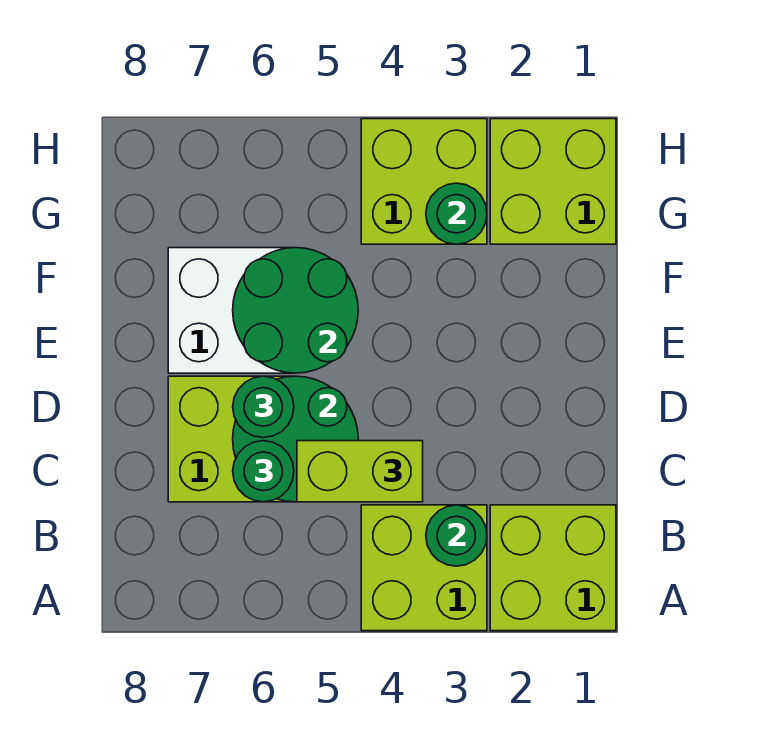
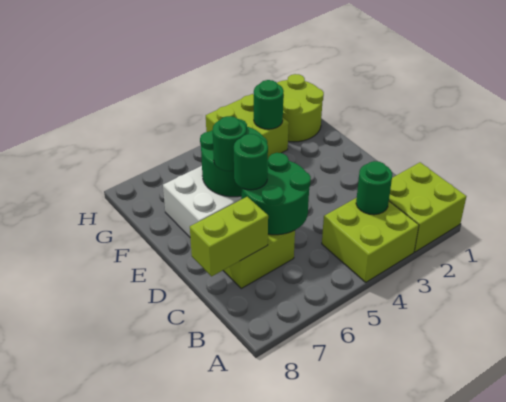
lime 1x2 brick [297,441,423,502] -> lime 1x2 brick moved to [190,197,268,276]
green 1x1 round brick [233,441,294,502] -> green 1x1 round brick moved to [213,116,246,171]
lime 2x2 brick [490,119,616,244] -> lime 2x2 round brick [277,74,324,142]

